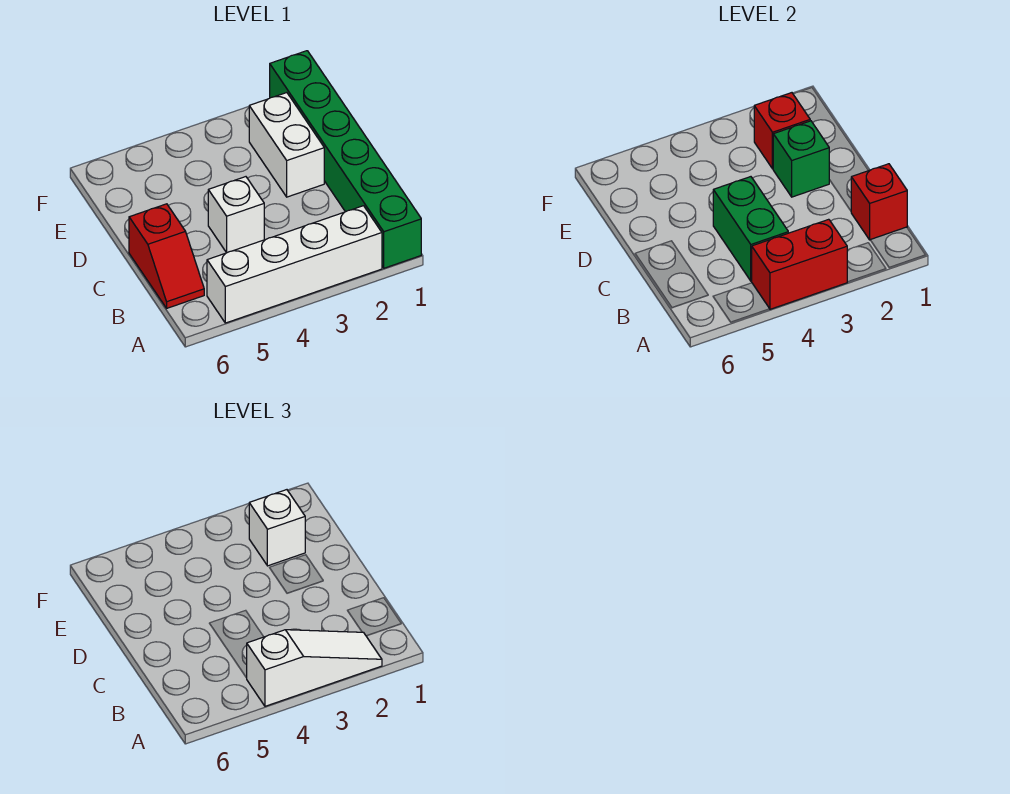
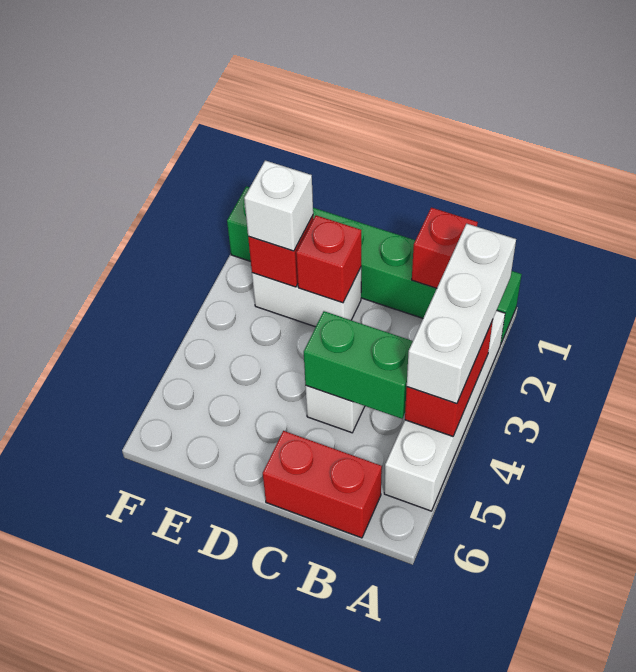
white 1x3 slope [247,630,382,706] -> white 1x3 brick [407,224,516,404]
red 1x2 slope [129,204,204,308] -> red 1x2 brick [263,431,382,538]
green 1x1 brick [773,121,829,197] -> red 1x1 brick [296,215,361,303]

